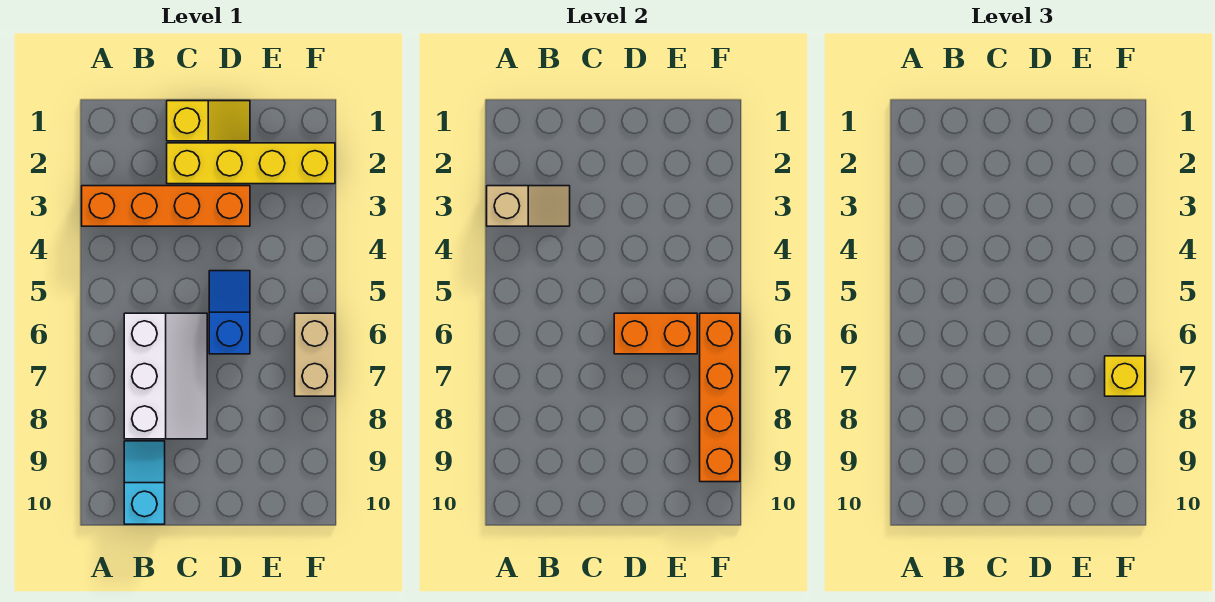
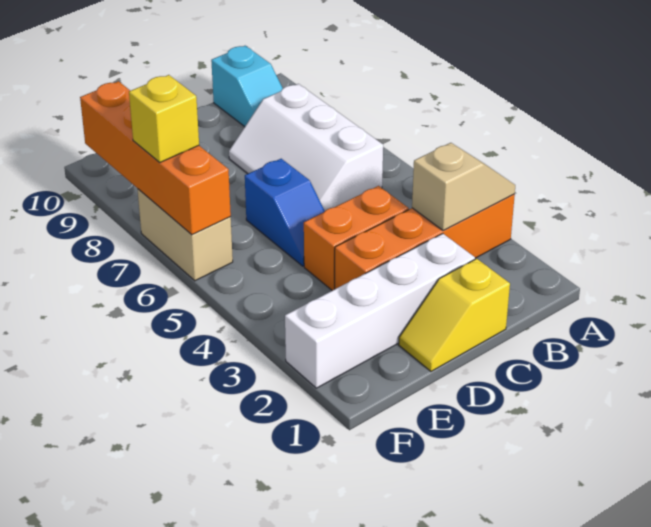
tan 1x2 slope [487,186,570,226] -> tan 1x2 slope turned to [412,143,515,231]
yellow 1x4 brick [167,143,335,184] -> white 1x4 brick [285,234,475,388]
orange 1x2 brick [614,313,697,354] -> orange 1x2 brick moved to [304,186,409,291]

